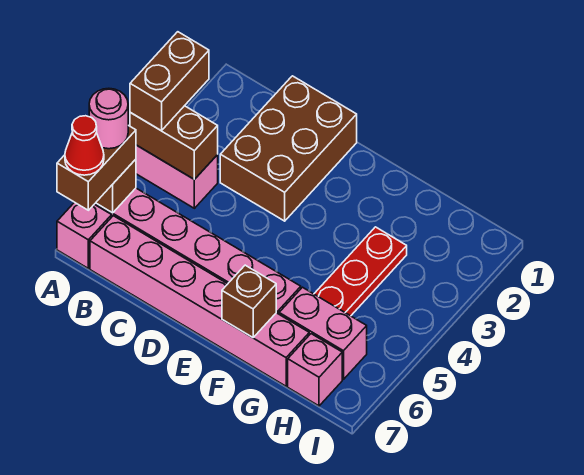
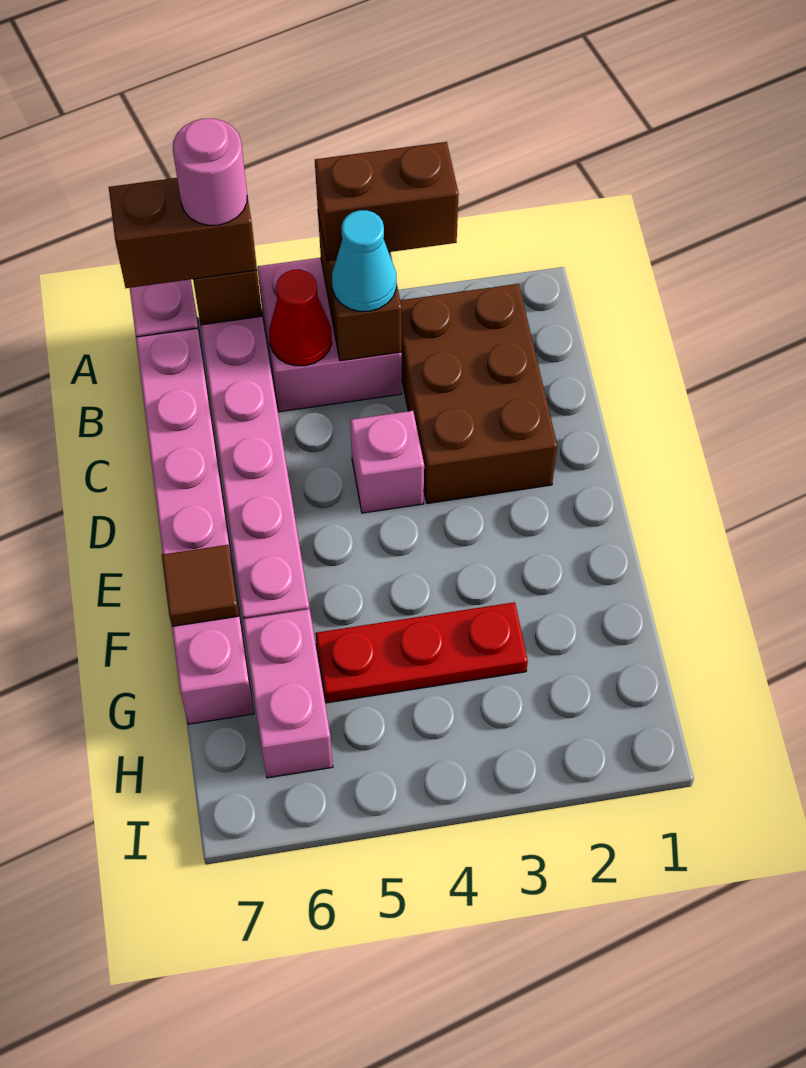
pink 1x2 brick [136,145,218,208] -> pink 2x2 brick [257,258,402,412]
red 1x1 cone [65,116,104,175] -> red 1x1 cone moved to [269,270,332,366]
none -> cyan 1x1 cone [332,210,396,311]
brown 2x3 brick [220,76,357,221] -> brown 2x3 brick turned to [400,284,557,504]
brown 1x1 brick [222,265,276,338] -> brown 1x1 tile [162,545,239,626]
pink 1x1 brick [288,334,342,406] -> pink 1x1 brick moved to [350,411,424,513]

